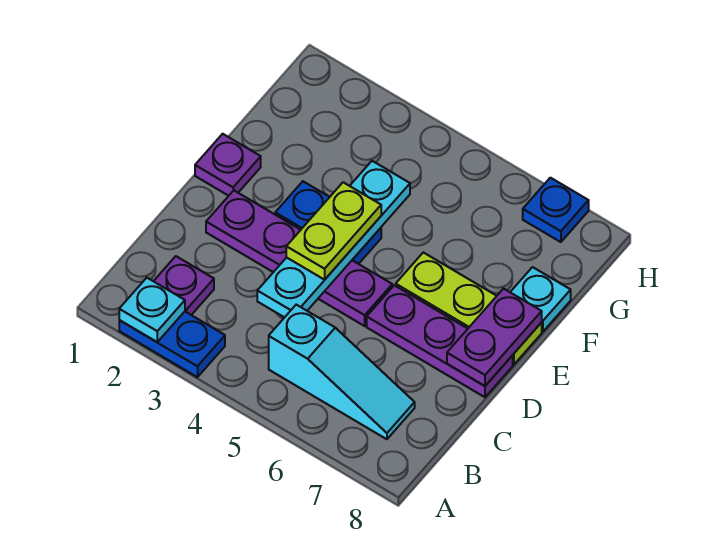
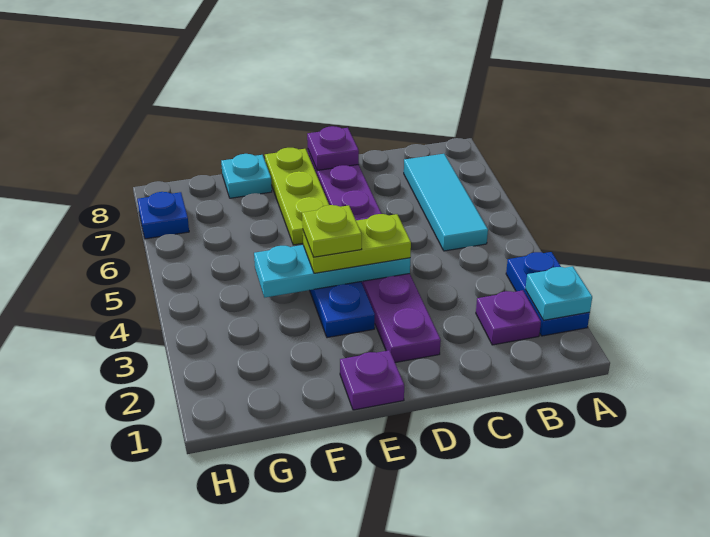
cyan 1x3 slope [269,305,415,439] -> cyan 1x3 tile [404,154,488,251]
cyan 1x4 plate [257,161,410,318] -> cyan 1x3 plate [254,245,410,298]
purple 1x2 plate [447,289,542,386] -> purple 1x1 plate [307,126,359,170]
none -> lime 1x1 plate [302,205,362,257]

